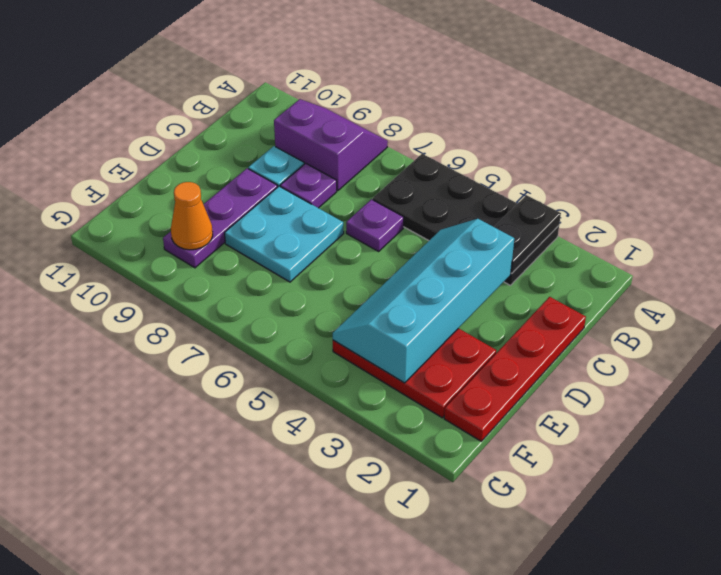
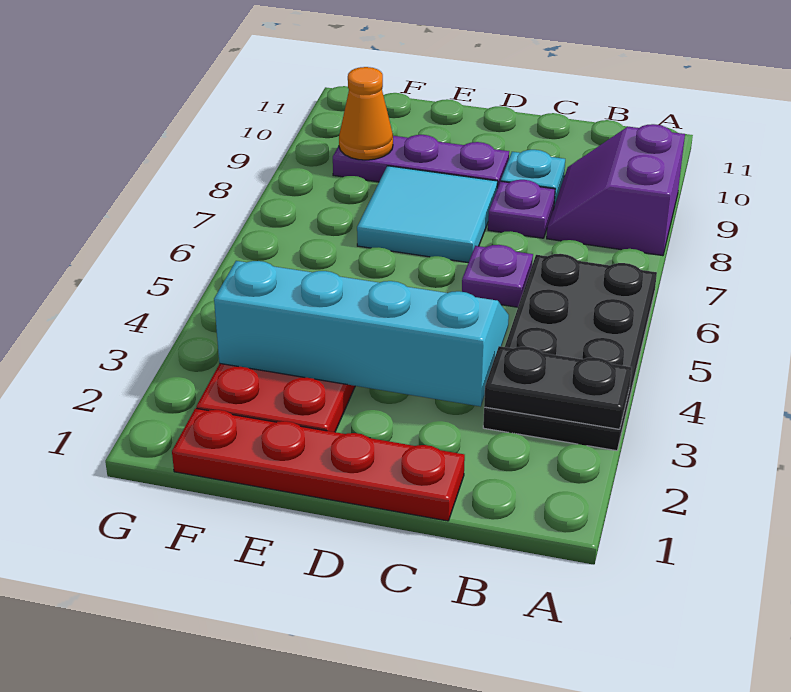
purple 2x2 slope [274,99,388,190] -> purple 2x2 slope turned to [547,124,685,256]
cyan 2x2 plate [225,186,344,282] -> cyan 2x2 tile [357,166,498,263]

